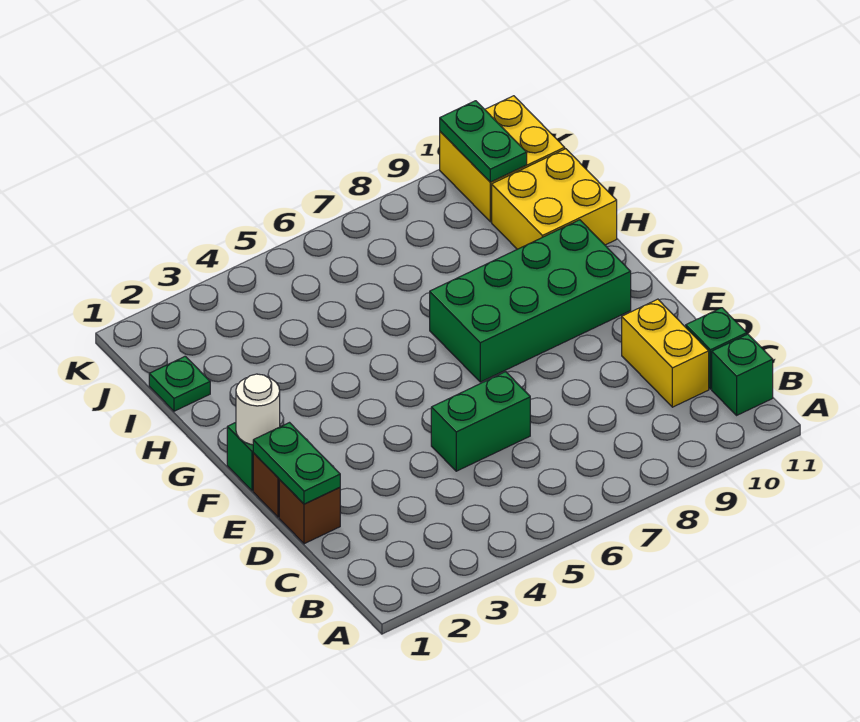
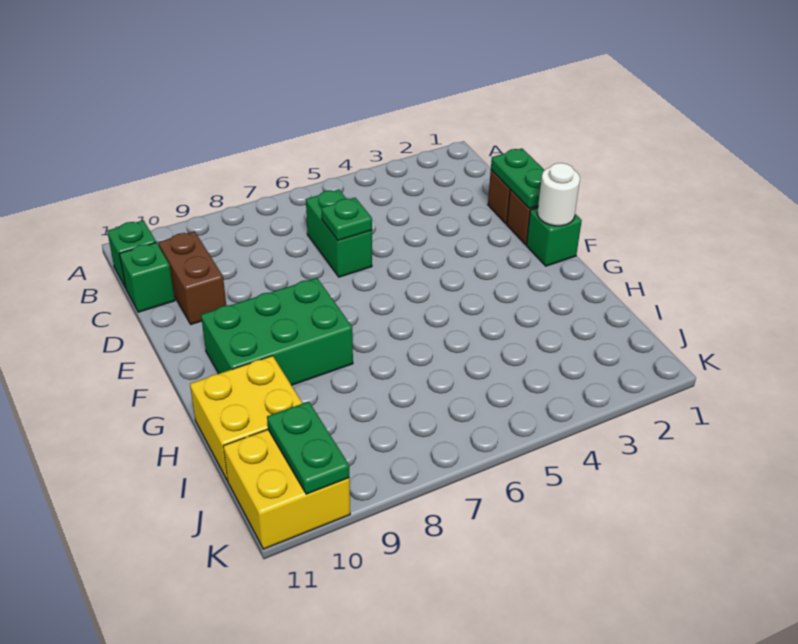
yellow 1x2 brick [622,299,709,407] -> brown 1x2 brick [159,231,226,324]
green 1x2 brick [431,372,530,471] -> green 1x2 brick turned to [306,189,372,277]
green 2x4 brick [430,220,631,382] -> green 2x3 brick [201,278,353,385]
green 1x1 plate [149,356,210,411] -> green 1x1 plate moved to [321,198,372,240]

